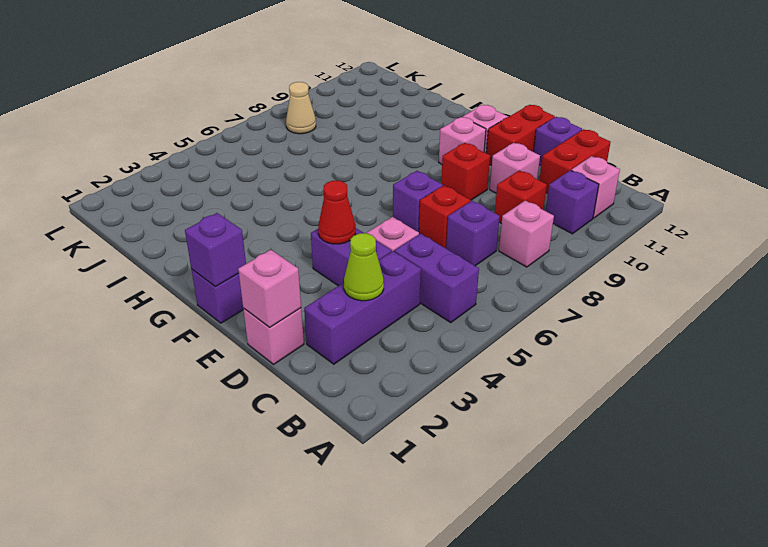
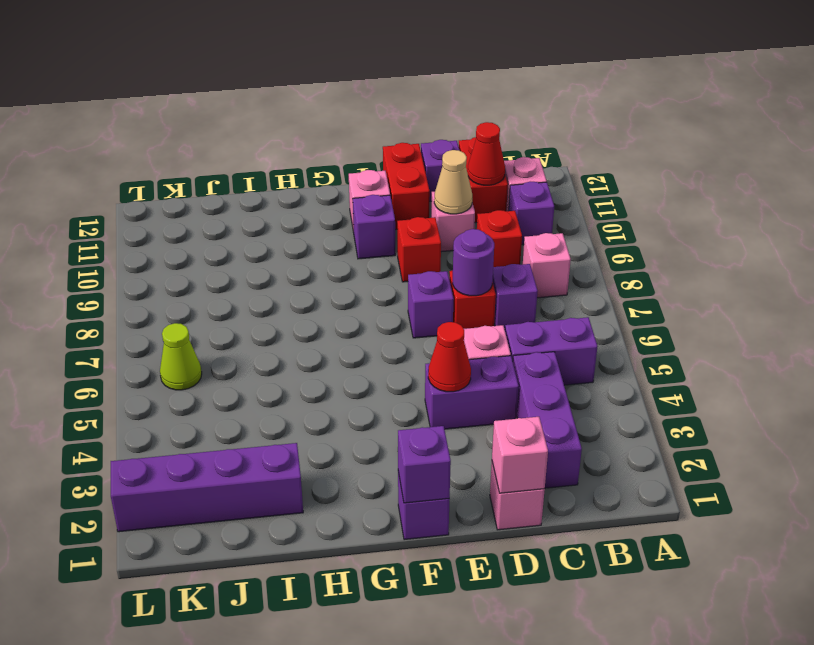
lime 1x1 cone [344,233,384,301] -> lime 1x1 cone moved to [160,323,202,390]
none -> red 1x1 cone [468,122,505,185]
none -> purple 1x1 round brick [453,229,494,296]
pink 1x1 brick [439,117,486,164] -> purple 1x1 brick [353,195,395,259]
none -> purple 1x4 brick [111,443,303,532]
tan 1x1 cone [286,82,316,134] -> tan 1x1 cone moved to [434,150,472,214]

